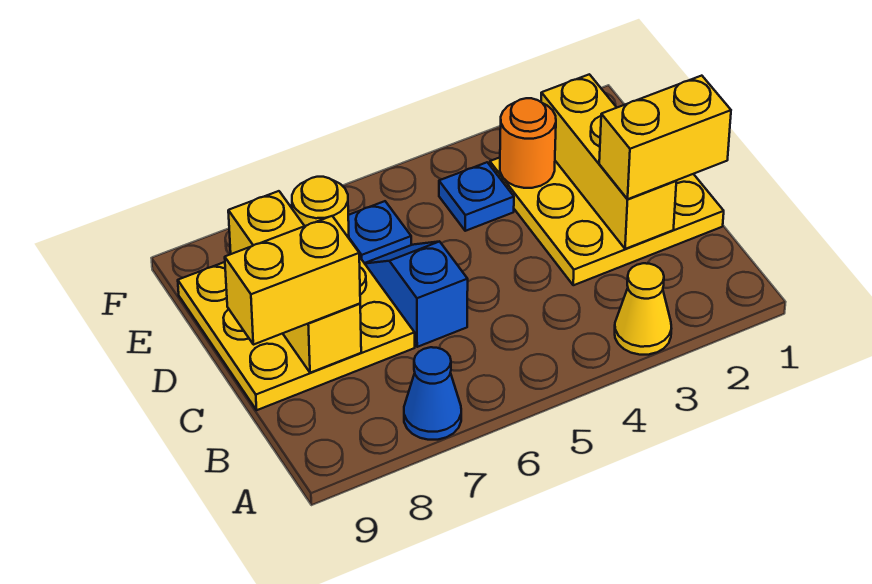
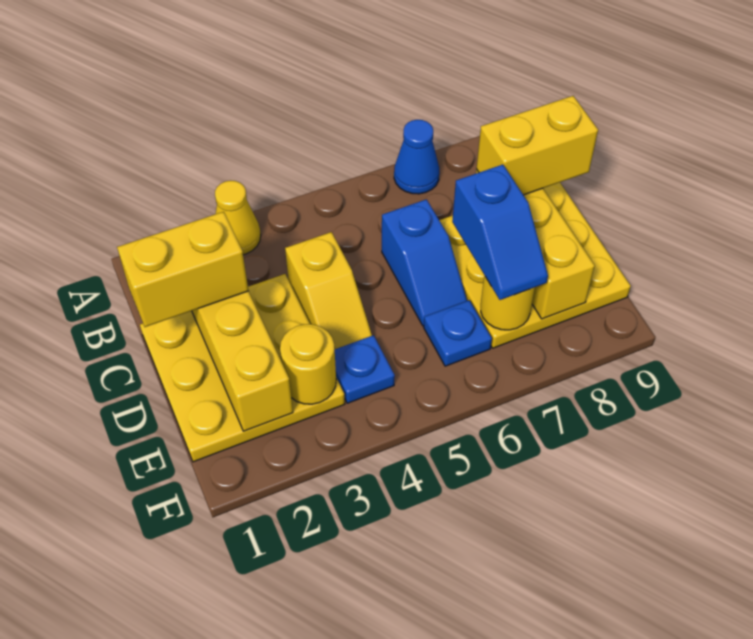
none -> yellow 1x2 slope [285,232,372,349]
none -> blue 1x2 slope [452,165,548,300]
orange 1x1 round brick [500,98,556,188] -> yellow 1x1 round brick [280,324,336,404]

